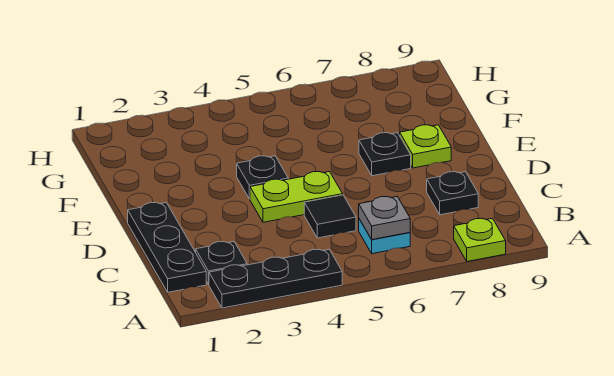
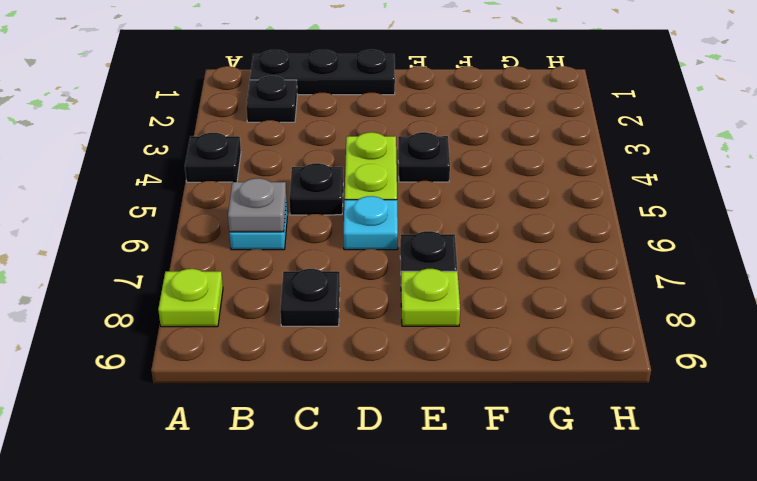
black 1x3 plate [209,249,342,308] -> black 1x1 plate [185,133,241,182]
black 1x1 tile [304,195,356,238] -> black 1x1 plate [289,163,343,215]
none -> cyan 1x1 plate [344,196,398,250]

